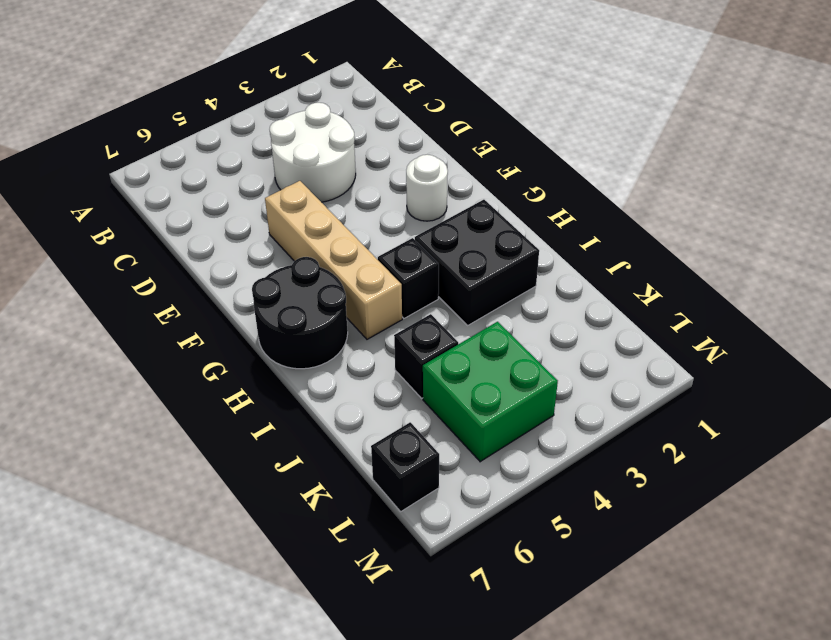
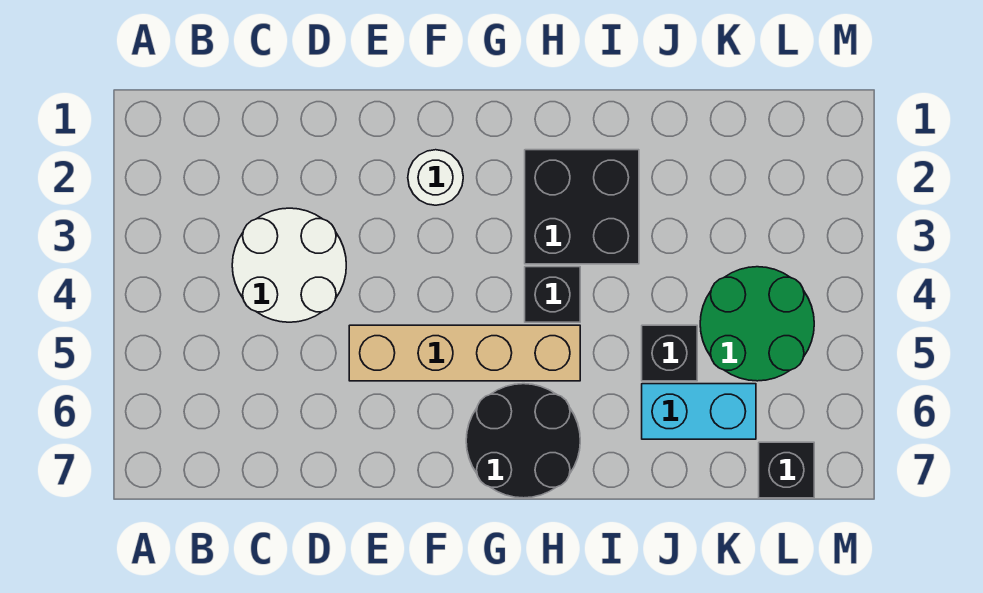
none -> cyan 1x2 brick [642,384,756,439]
green 2x2 brick [423,322,558,462] -> green 2x2 round brick [700,267,814,381]

